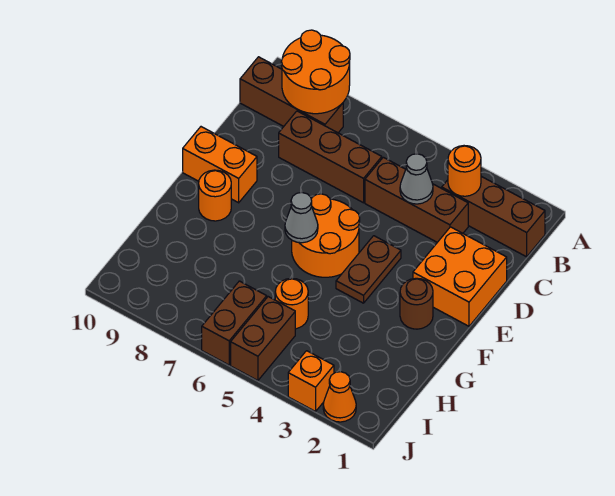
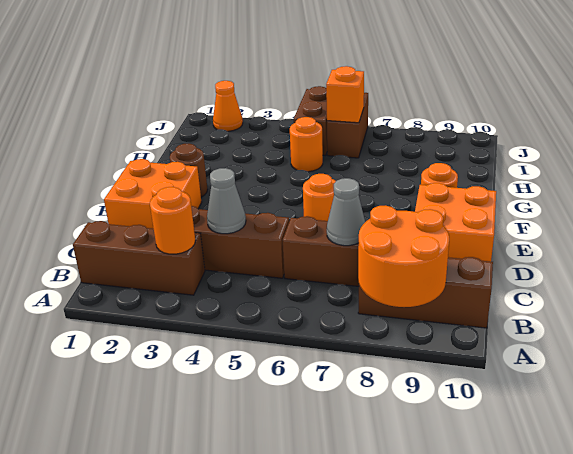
brown 1x2 plate [336,236,401,303] -> none
orange 2x2 round brick [292,194,360,277] -> orange 1x1 round brick [303,174,336,221]
orange 1x2 brick [183,127,257,203] -> orange 2x2 brick [415,183,496,262]
grey 1x1 cone [285,193,318,243] -> grey 1x1 cone moved to [327,178,365,246]
orange 1x1 brick [288,351,334,411] -> orange 1x1 brick moved to [326,66,364,123]

